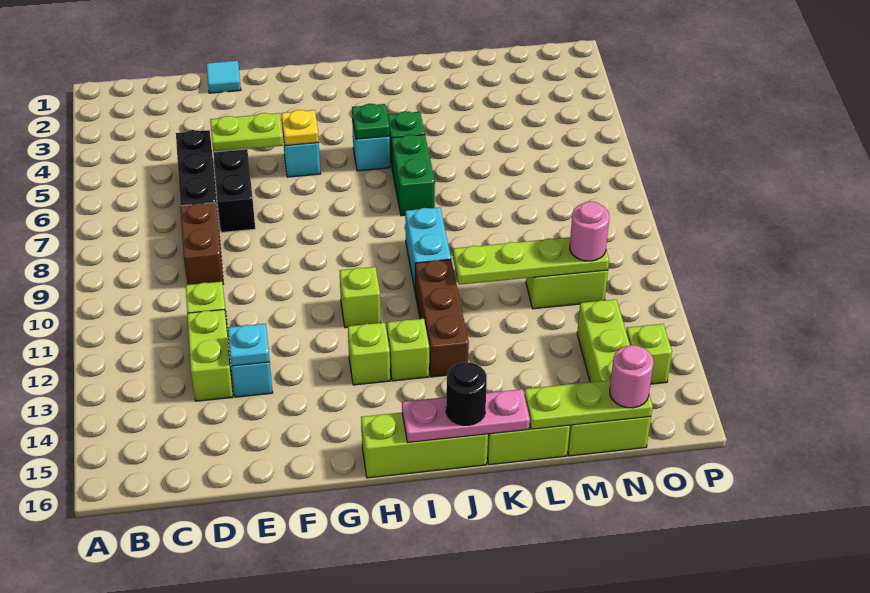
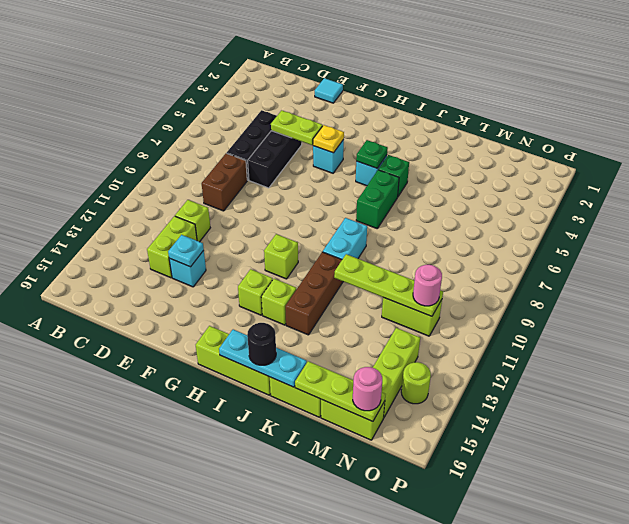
pink 1x3 plate [402,389,530,443] -> cyan 1x3 plate [219,329,307,387]
lime 1x1 brick [626,324,672,384] -> lime 1x1 round brick [401,362,431,404]

